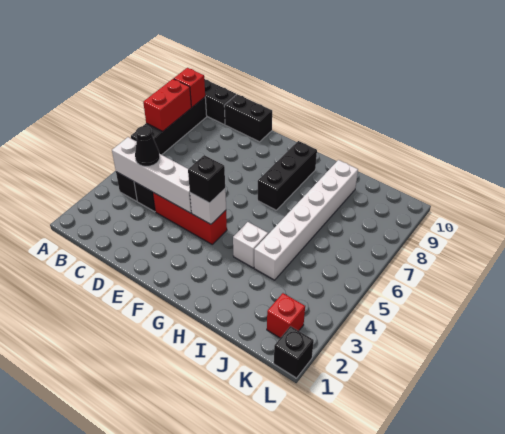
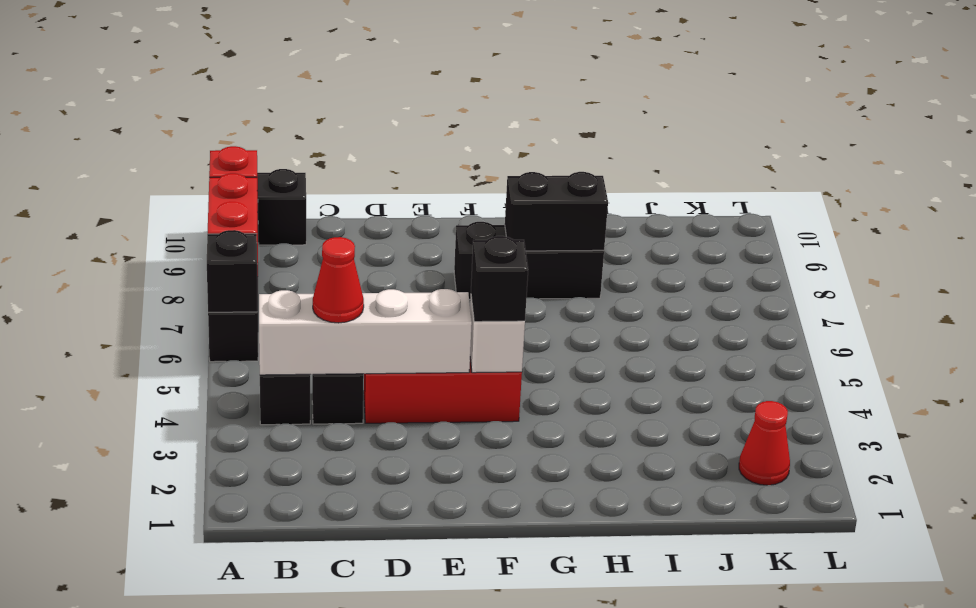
black 1x1 cone [135,126,160,166] -> red 1x1 cone [313,237,364,323]
black 1x2 brick [224,94,272,142] -> black 1x2 brick moved to [505,172,608,251]
black 1x3 brick [258,141,317,210] -> black 1x3 brick turned to [454,222,604,299]
white 1x1 brick [233,222,268,268] -> none
white 1x6 brick [254,160,358,280] -> none
red 1x1 brick [267,293,305,338] -> red 1x1 cone [739,401,790,485]
black 1x1 brick [274,326,314,378] -> black 1x1 brick moved to [207,230,257,312]

